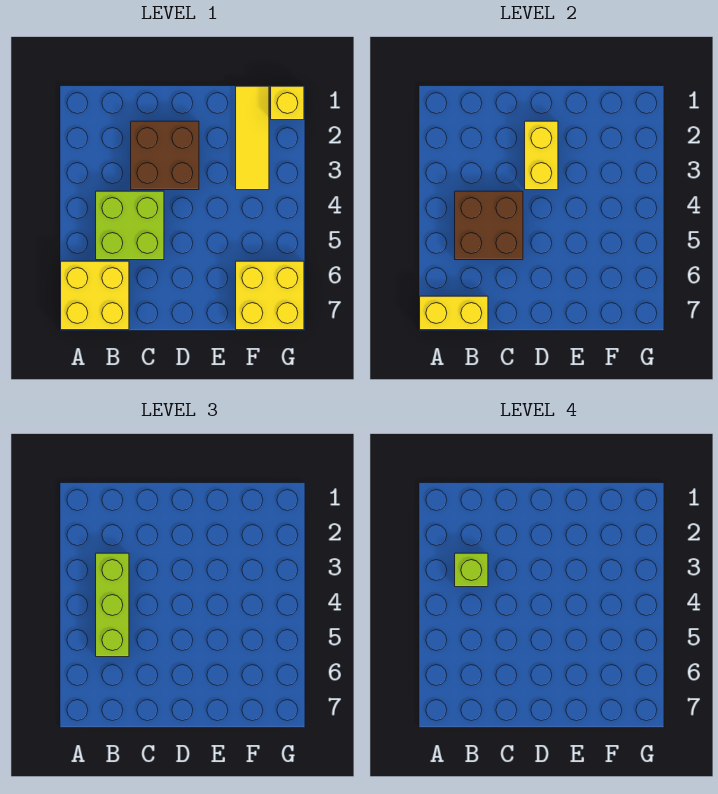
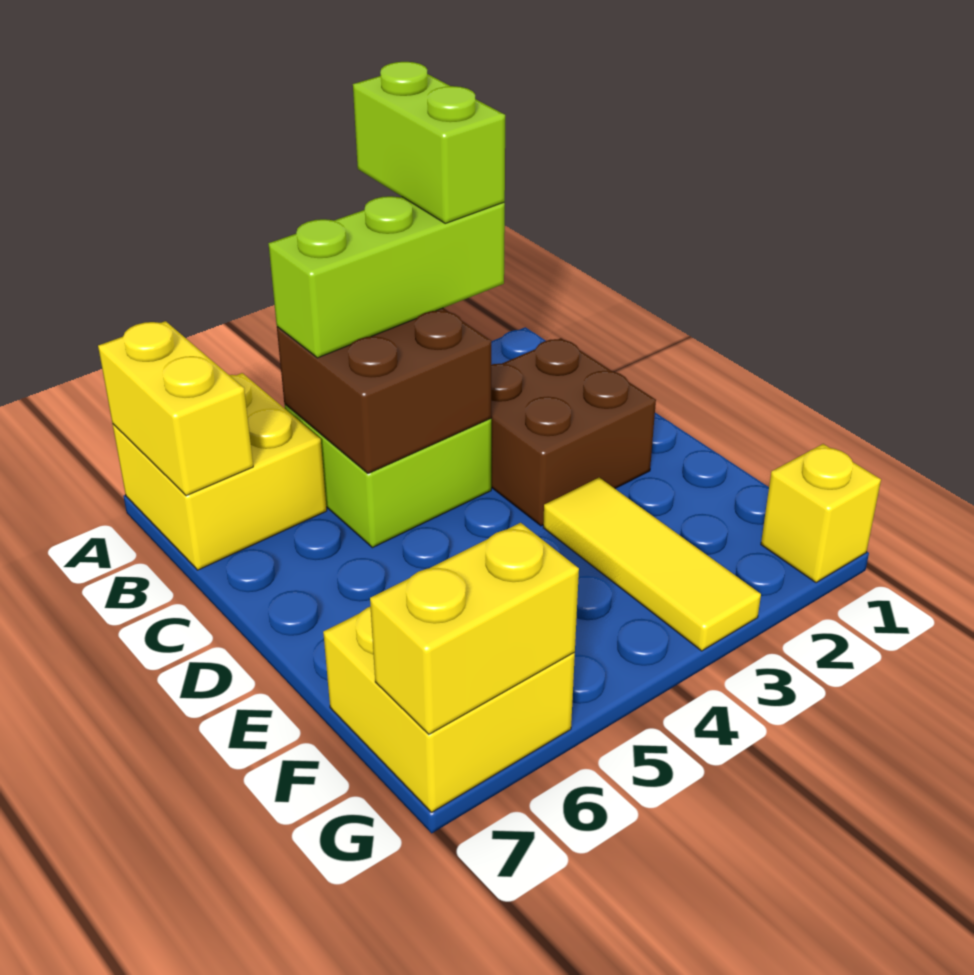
lime 1x1 brick [455,553,488,587] -> lime 1x2 brick [353,62,505,223]
yellow 1x2 brick [525,121,558,190] -> yellow 1x2 brick moved to [370,523,579,734]
yellow 1x3 tile [236,86,269,190] -> yellow 1x3 tile turned to [543,478,761,651]

